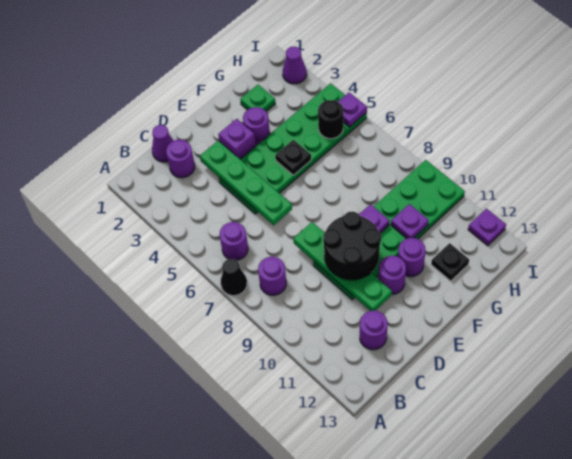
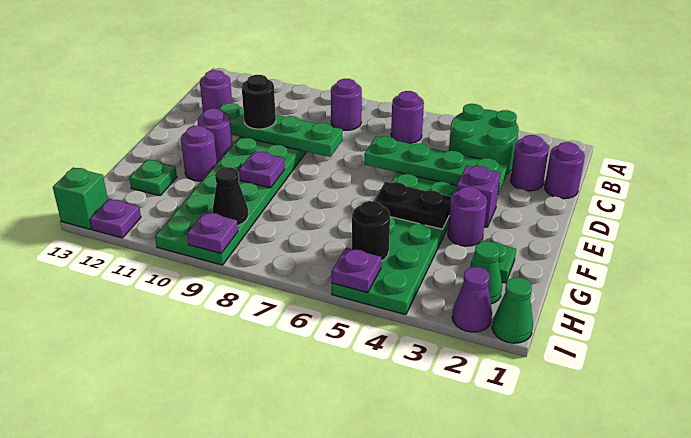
black 1x1 cone [221,259,247,296] -> black 1x1 cone moved to [213,167,248,226]
none -> green 2x2 round brick [449,104,519,175]
purple 1x1 cone [152,125,173,162] -> purple 1x1 round brick [545,142,585,199]
black 2x2 round brick [323,212,381,280] -> black 1x1 round brick [242,75,276,129]
black 1x1 plate [275,140,311,175] -> black 1x2 plate [374,182,451,229]
purple 1x1 plate [391,204,429,238] -> purple 1x1 plate moved to [187,212,238,253]
black 1x1 plate [431,243,469,281] -> green 1x1 plate [129,160,177,196]
none -> green 1x1 cone [470,241,502,304]
none -> green 1x1 cone [492,277,533,343]
none -> green 1x1 brick [53,167,108,229]

